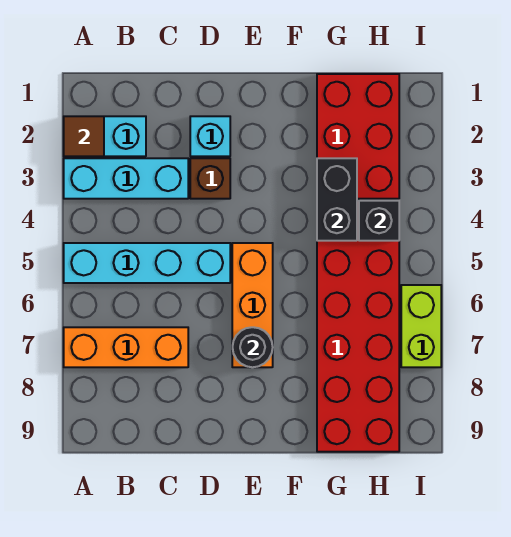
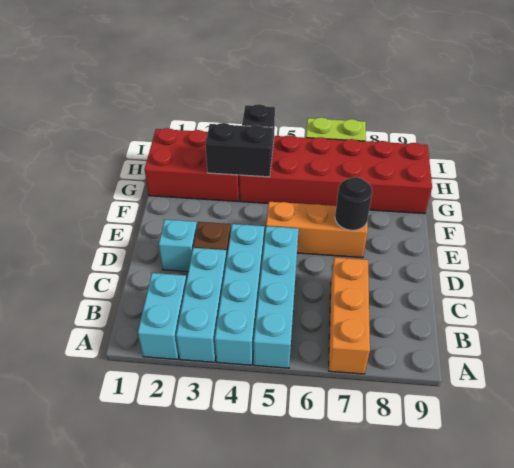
brown 1x1 tile [64,116,104,156] -> none
none -> cyan 1x4 brick [215,224,264,365]

